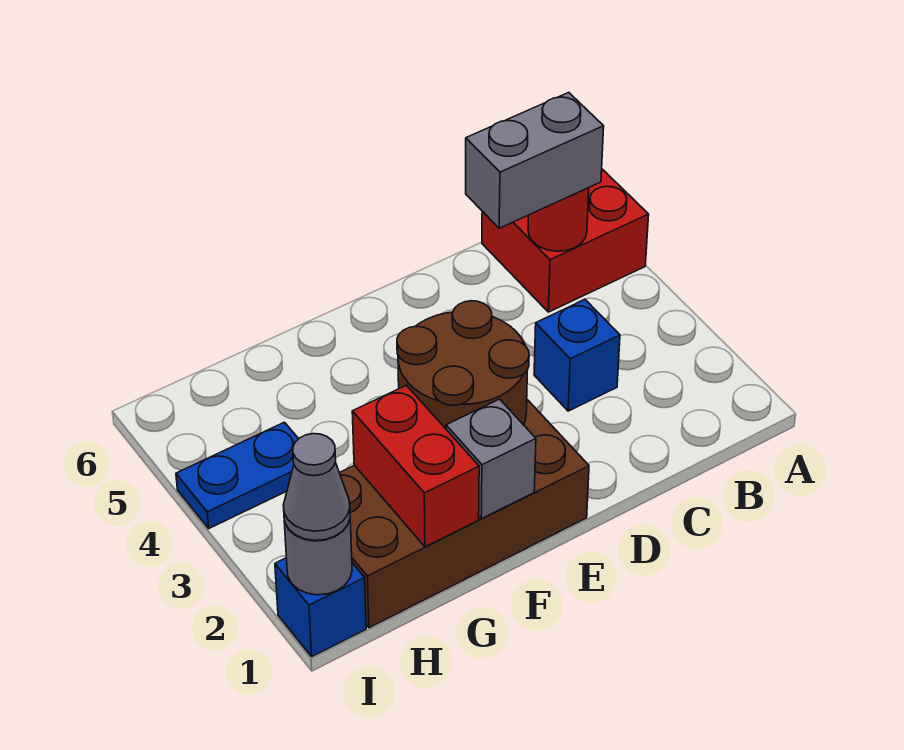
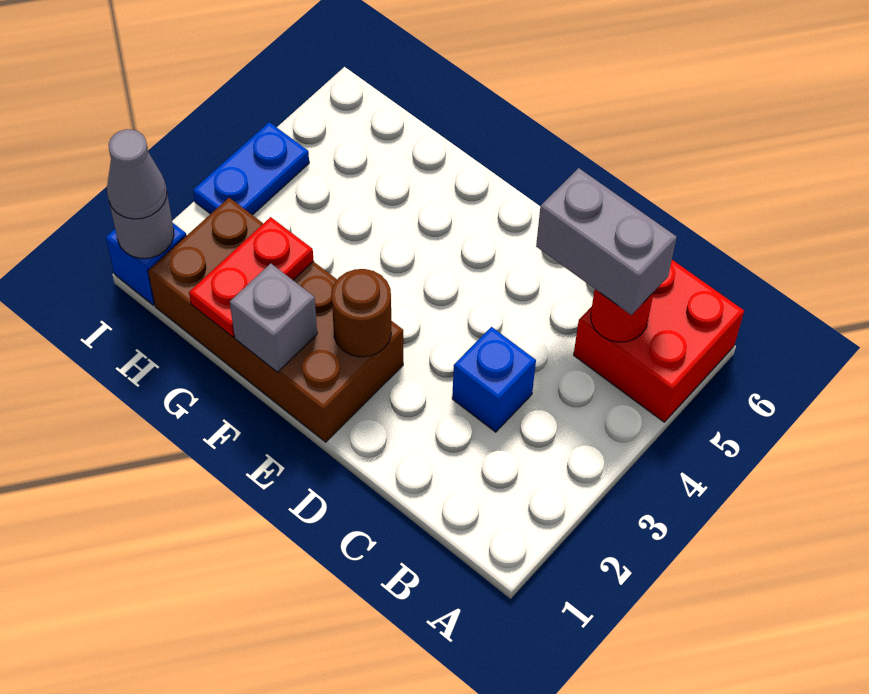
brown 2x2 round brick [397,301,529,429] -> brown 1x1 round brick [331,269,391,357]
red 1x2 brick [352,385,479,547] -> red 1x2 plate [189,217,314,337]
blue 1x2 plate [176,422,298,528] -> blue 1x2 plate turned to [193,122,309,215]

